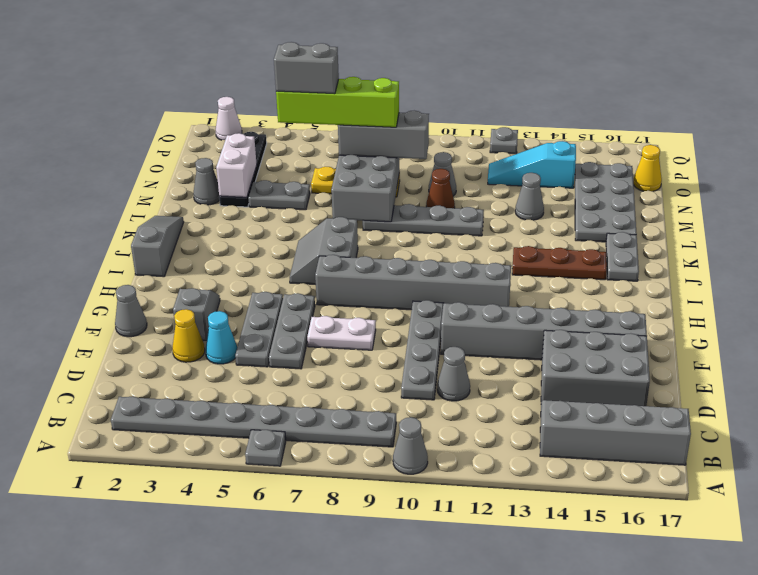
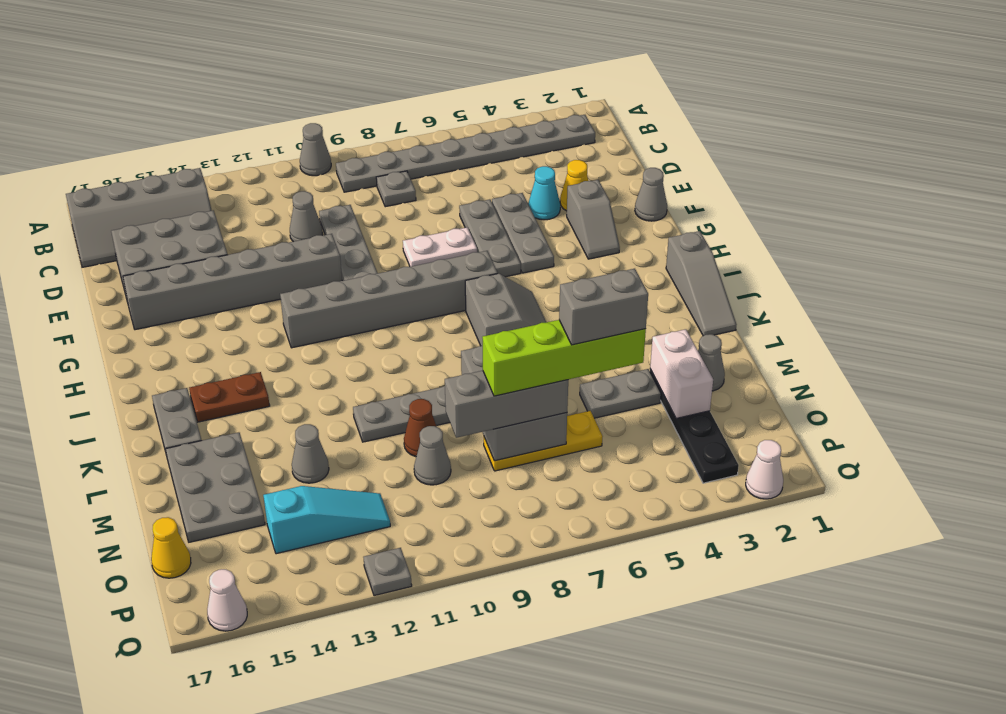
grey 1x1 plate [245,430,286,466] -> grey 1x1 plate moved to [376,171,416,207]
brown 1x3 plate [512,246,607,280] -> brown 1x2 plate [189,372,270,422]
grey 2x4 plate [575,162,637,242] -> grey 2x3 plate [166,432,265,542]
none -> white 1x1 cone [207,569,247,631]

